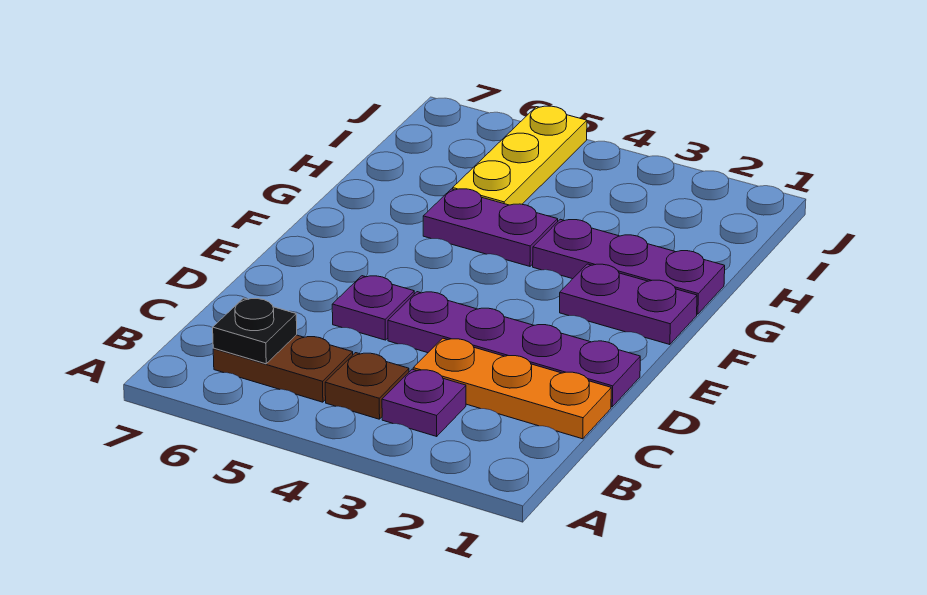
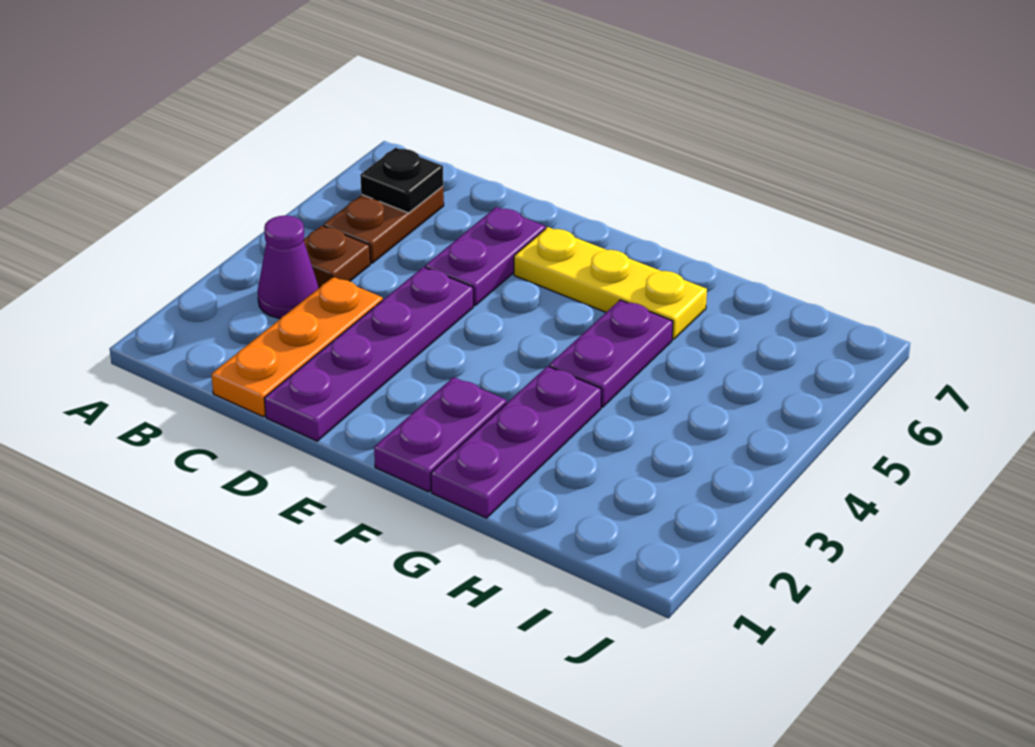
purple 1x1 plate [382,369,466,436] -> purple 1x1 cone [258,216,318,318]
purple 1x1 plate [332,276,414,340] -> purple 1x2 plate [425,207,545,306]
yellow 1x3 plate [453,106,587,205] -> yellow 1x3 plate moved to [514,227,707,339]

